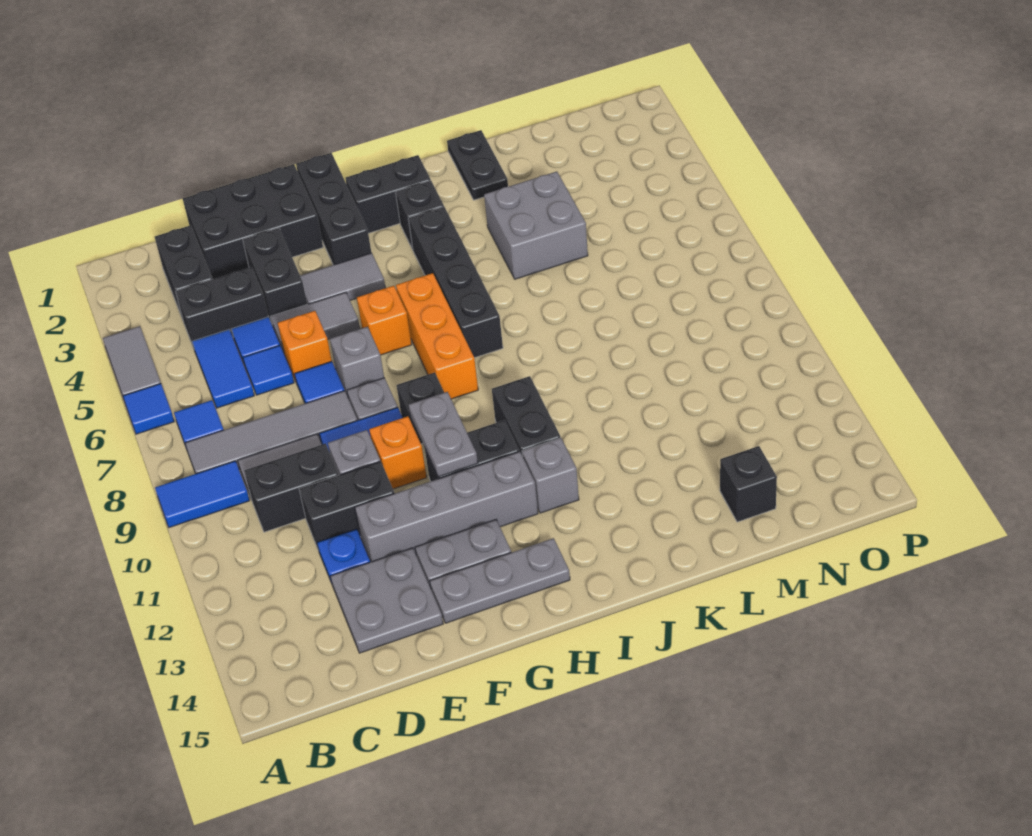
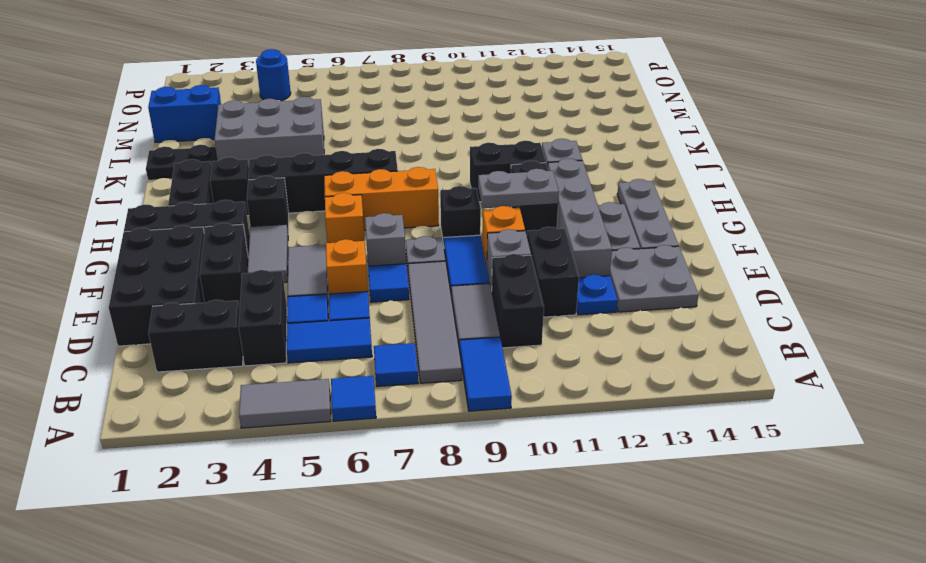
black 1x2 brick [243,228,307,324] -> black 1x2 brick turned to [200,223,248,308]
grey 2x2 brick [484,172,588,279] -> grey 2x3 brick [214,97,324,165]
none -> blue 1x2 brick [148,85,221,142]
black 1x1 brick [720,446,777,522] -> black 1x1 brick moved to [247,176,289,229]
none -> blue 1x1 round brick [256,49,291,101]

